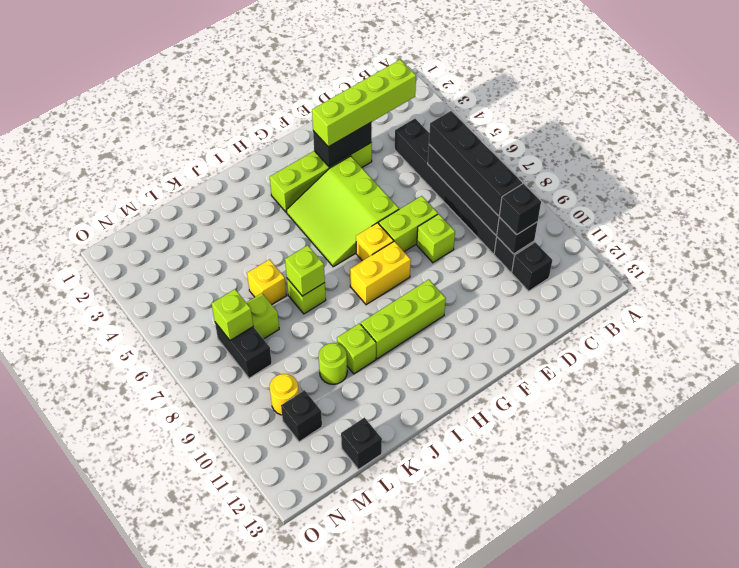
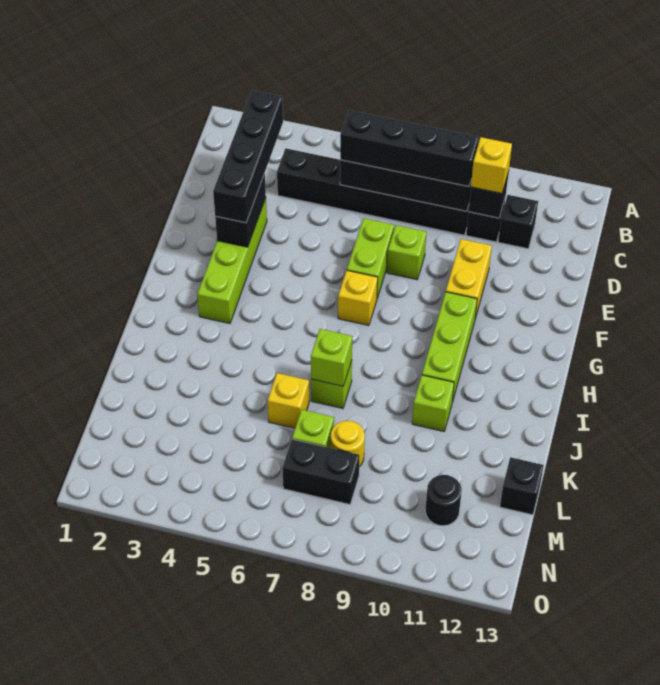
lime 1x4 brick [312,60,416,147] -> black 1x4 brick [213,90,283,223]
black 1x1 brick [499,184,541,235] -> yellow 1x1 brick [471,137,512,193]
lime 3x3 slope [286,156,399,267] -> none
yellow 1x2 brick [350,241,411,305] -> yellow 1x2 brick moved to [446,239,492,318]
lime 1x1 round brick [319,343,347,384] -> none
lime 1x1 brick [211,289,253,341] -> none
yellow 1x1 round brick [270,374,299,415] -> yellow 1x1 round brick moved to [331,421,365,467]
black 1x1 brick [281,390,322,442] -> black 1x1 round brick [425,475,462,526]

